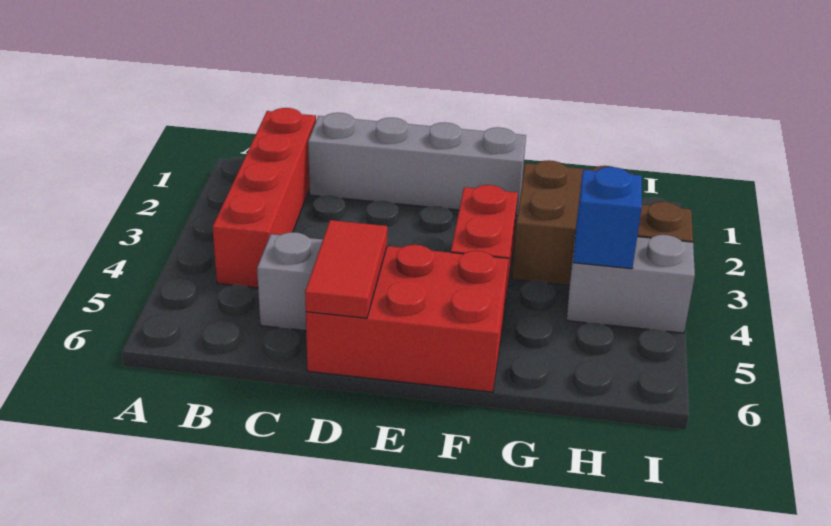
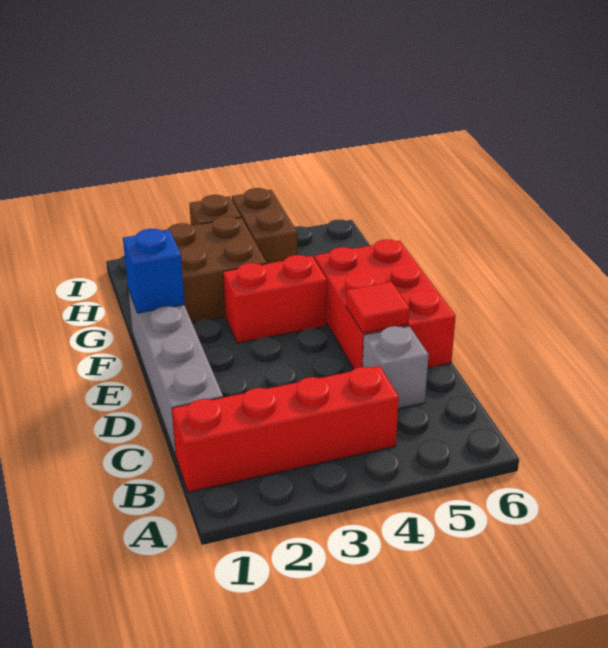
red 1x2 tile [305,220,387,318] -> red 1x1 tile [346,282,410,333]
grey 1x2 brick [567,232,695,333] -> brown 1x2 brick [232,188,297,264]
blue 1x1 brick [573,167,642,269] -> blue 1x1 brick moved to [123,229,184,313]

